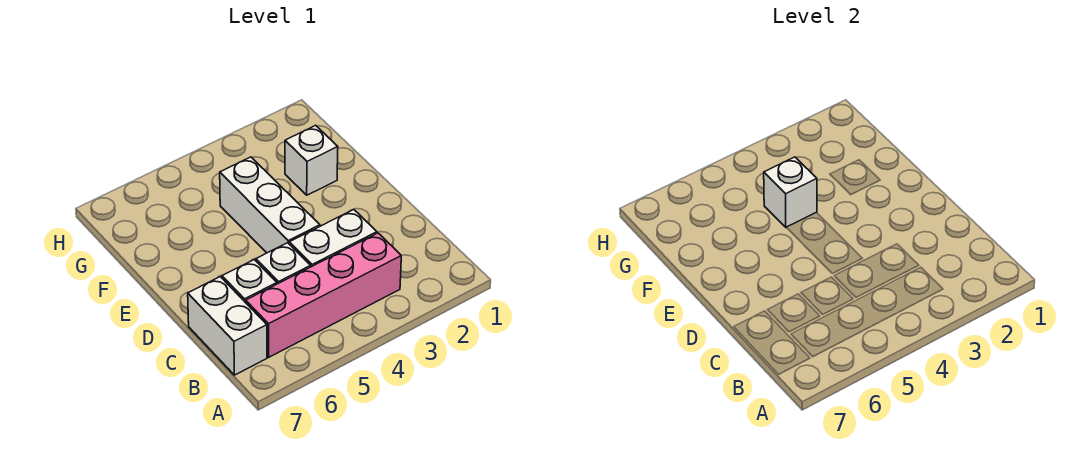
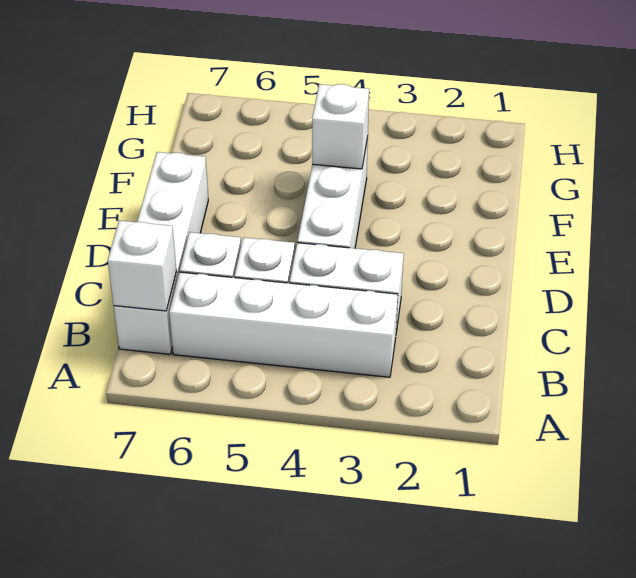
pink 1x4 brick [246,233,401,357] -> white 1x4 brick [169,272,398,377]
white 1x2 brick [188,277,267,375] -> white 1x4 brick [114,152,208,354]
white 1x1 brick [285,125,338,195] -> white 1x1 brick moved to [108,220,176,311]

